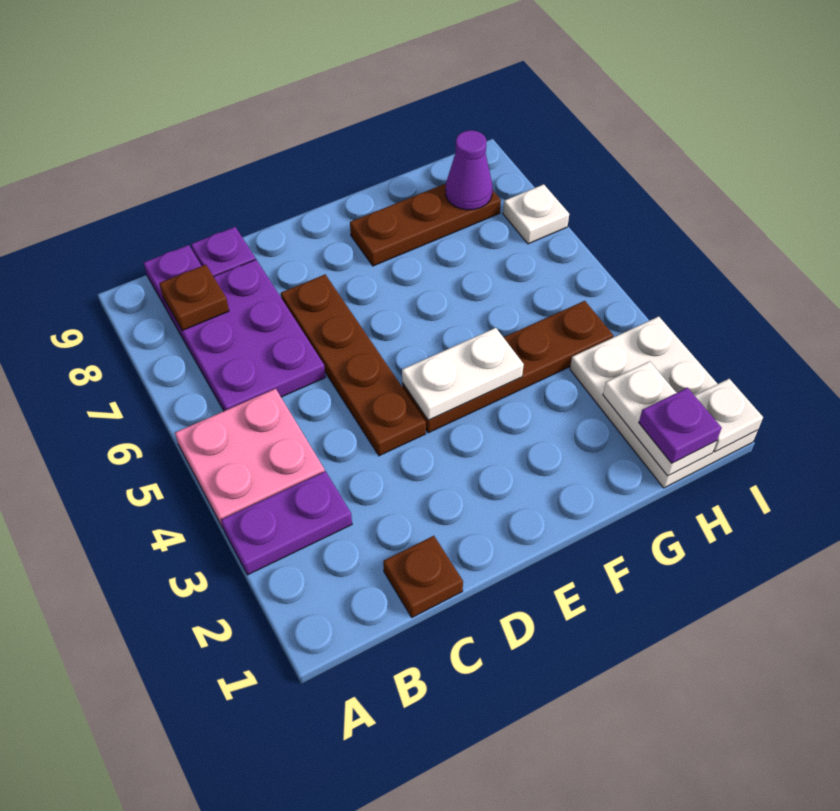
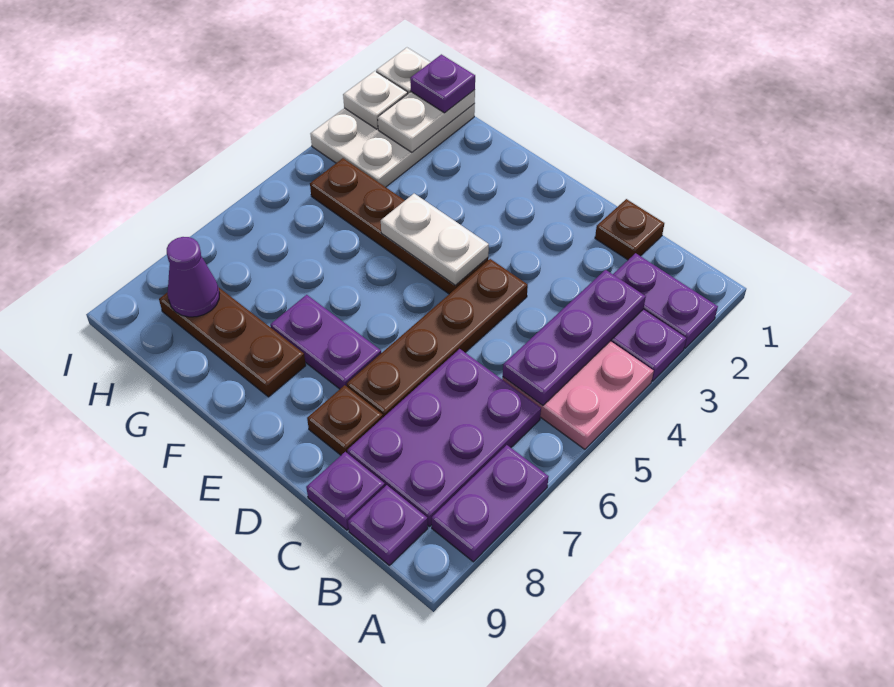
none -> purple 1x2 plate [613,253,718,348]
none -> purple 1x2 plate [432,445,549,562]
none -> purple 1x3 plate [503,270,646,406]
brown 1x1 plate [159,265,229,331] -> brown 1x1 plate moved to [307,385,383,455]
none -> purple 1x2 plate [270,295,381,389]
white 1x1 plate [503,184,569,244] -> white 1x1 plate moved to [343,71,408,129]

